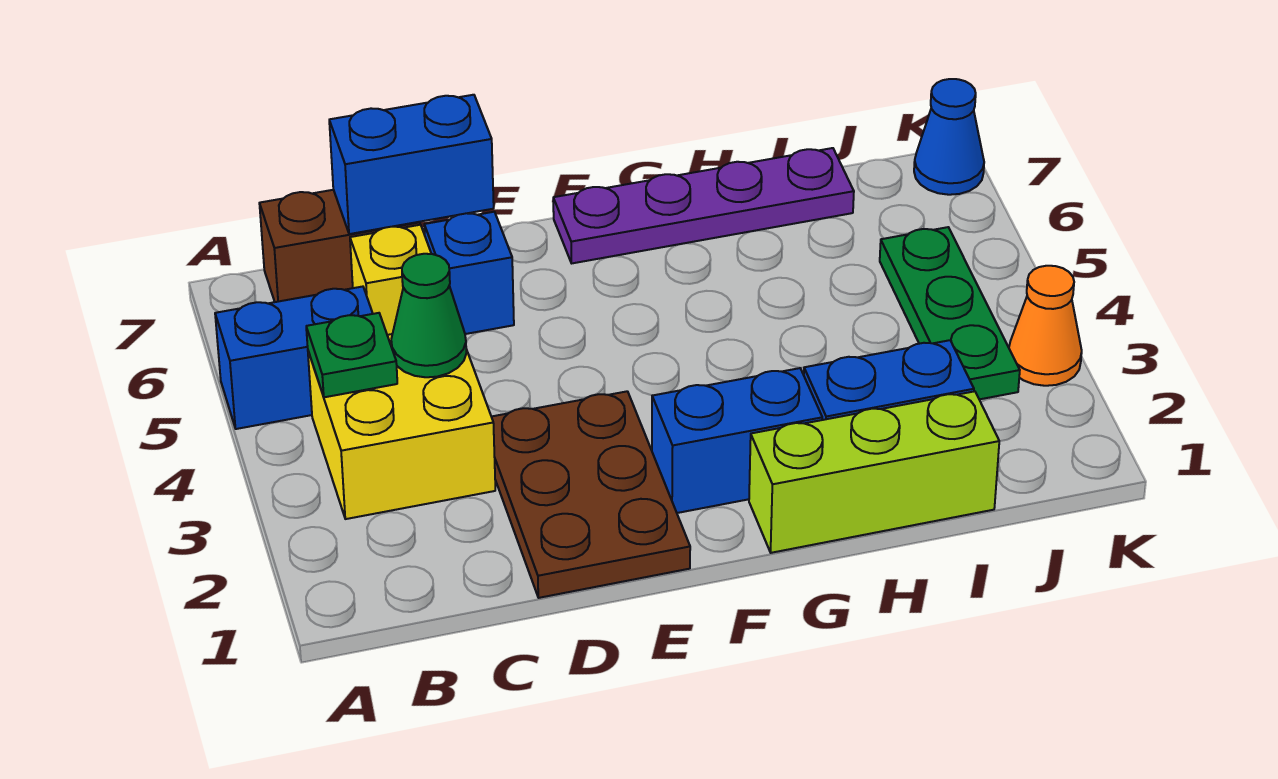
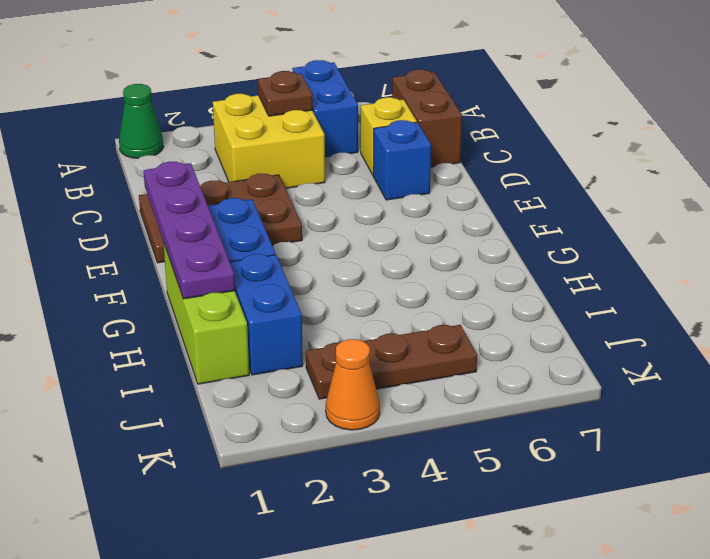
green 1x1 plate [306,313,397,397] -> brown 1x1 plate [258,71,312,116]
green 1x1 cone [391,254,466,377] -> green 1x1 cone moved to [119,84,163,158]
blue 1x2 brick [329,95,494,234] -> none
purple 1x4 plate [553,148,854,263] -> purple 1x4 plate moved to [143,162,235,299]
green 1x3 plate [880,227,1020,399] -> brown 1x3 plate [306,325,477,399]
blue 1x1 cone [914,79,984,195] -> none

